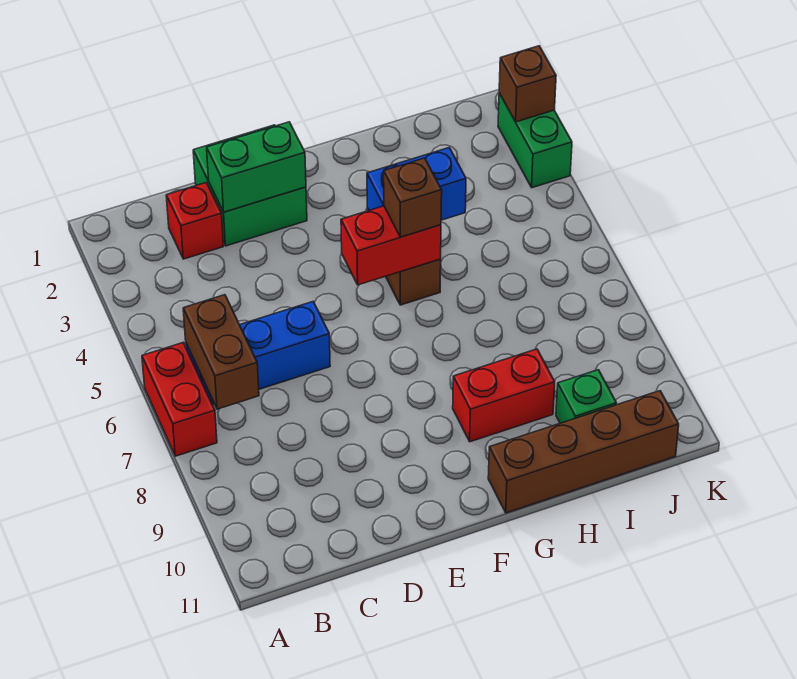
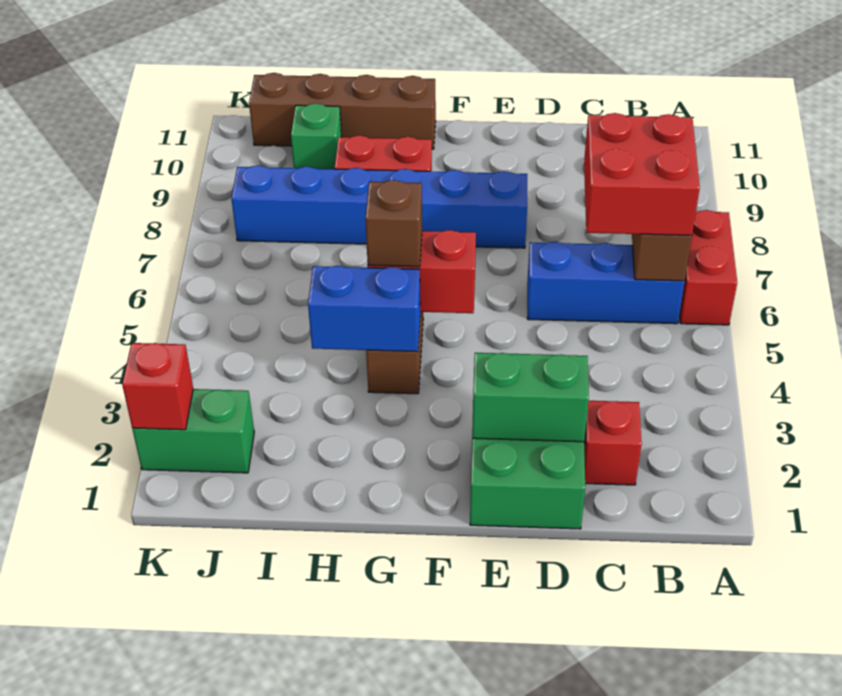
none -> red 2x2 brick [584,113,700,236]
none -> blue 1x6 brick [231,165,527,248]
green 1x2 brick [498,93,572,188] -> green 1x2 brick turned to [132,389,254,473]
brown 1x1 brick [499,46,556,122] -> red 1x1 brick [122,343,193,430]

